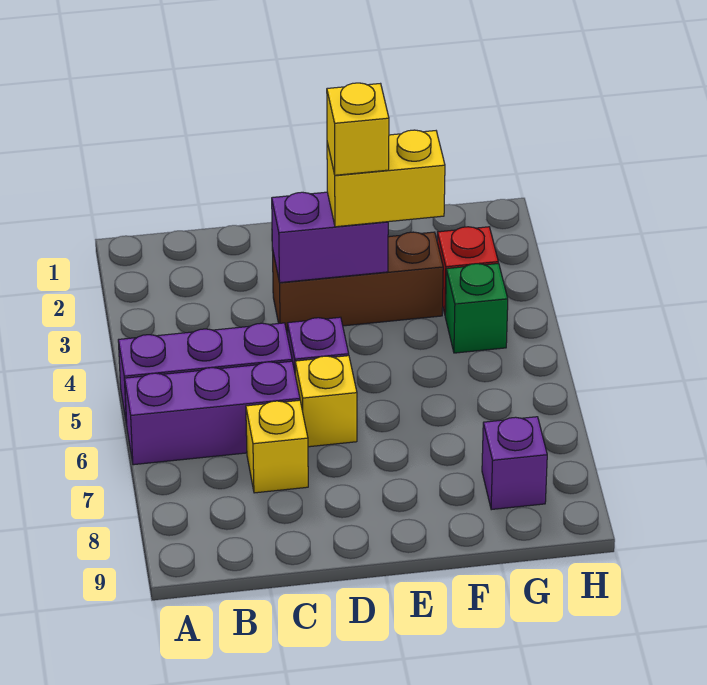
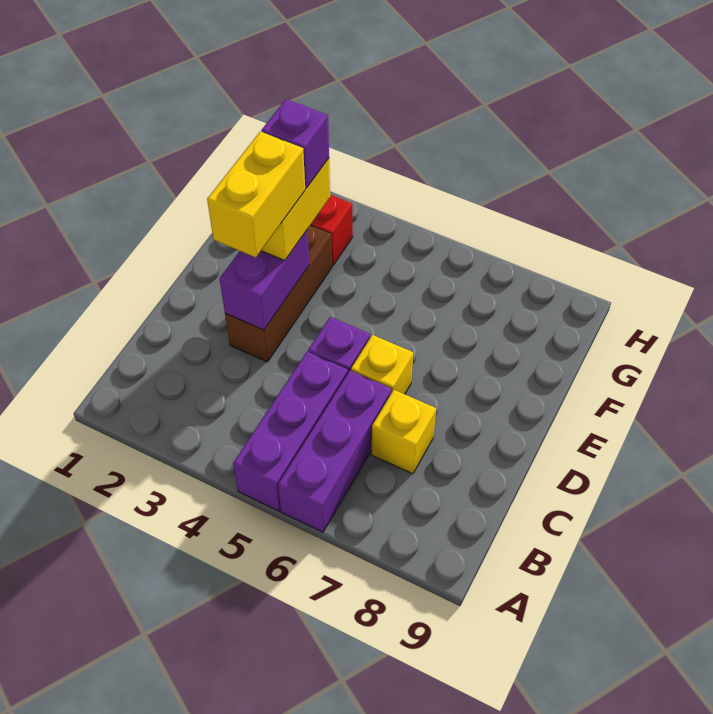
yellow 1x1 brick [327,83,389,175] -> yellow 1x2 brick [207,132,305,258]
green 1x1 brick [445,263,508,353] -> none
purple 1x1 brick [482,417,547,510] -> purple 1x1 brick moved to [262,99,329,188]

